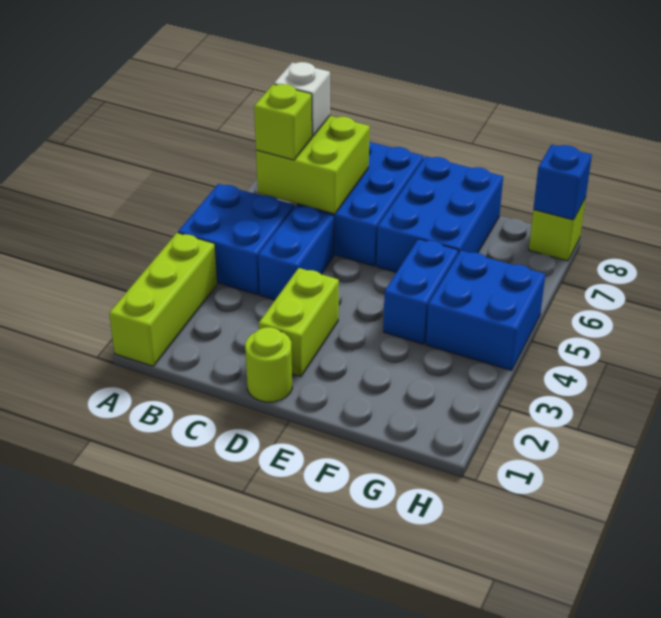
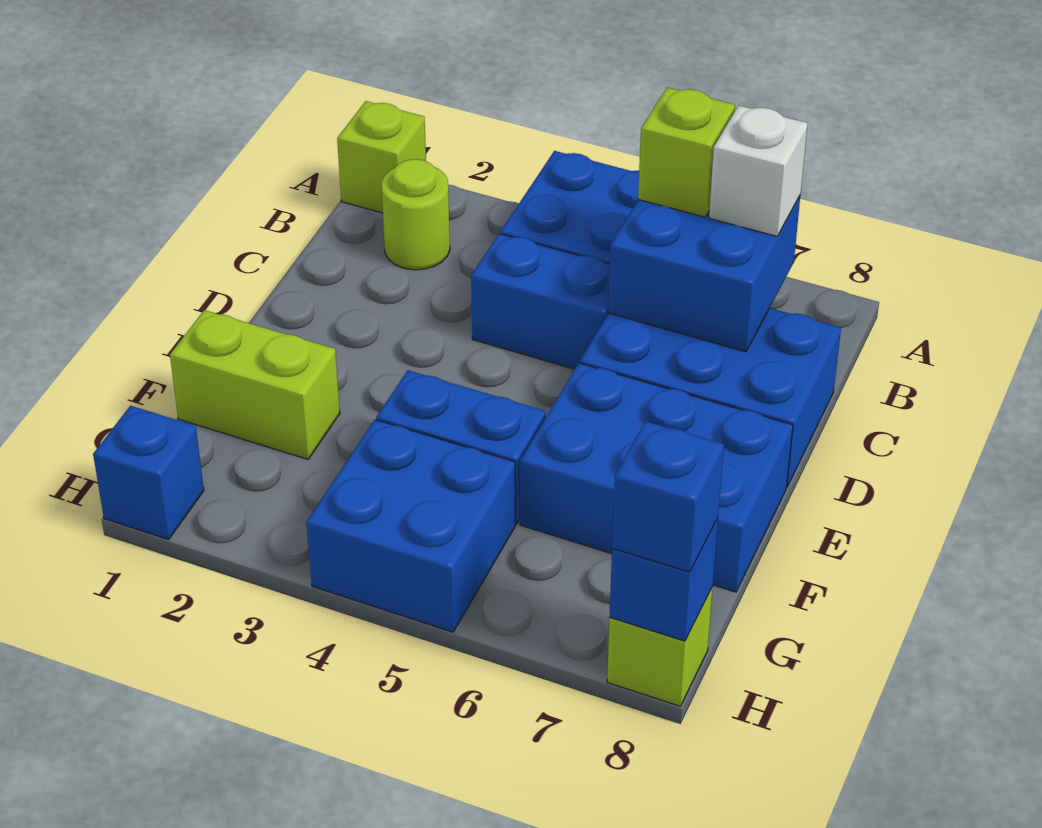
lime 1x3 brick [109,233,217,366] -> lime 1x1 brick [337,101,426,213]
lime 2x2 brick [256,116,370,214] -> blue 2x2 brick [608,196,800,352]
lime 1x1 round brick [245,327,292,402] -> lime 1x1 round brick moved to [381,159,450,270]
lime 1x2 brick [259,268,339,377] -> lime 1x2 brick moved to [170,310,340,459]
none -> blue 1x1 brick [93,406,204,540]
none -> blue 1x1 brick [612,421,724,572]

